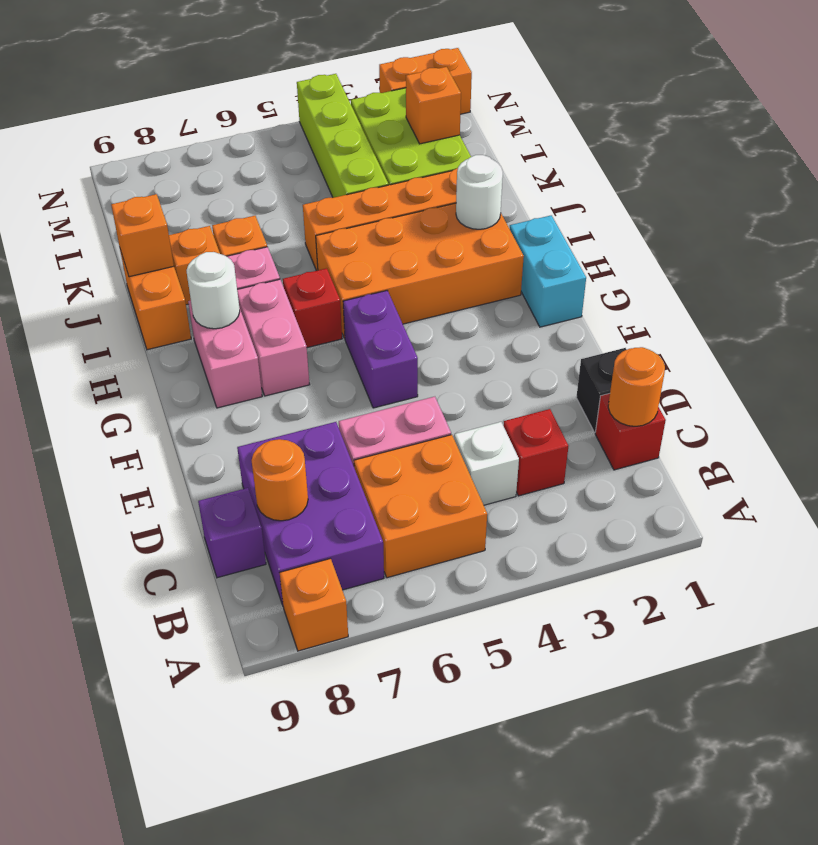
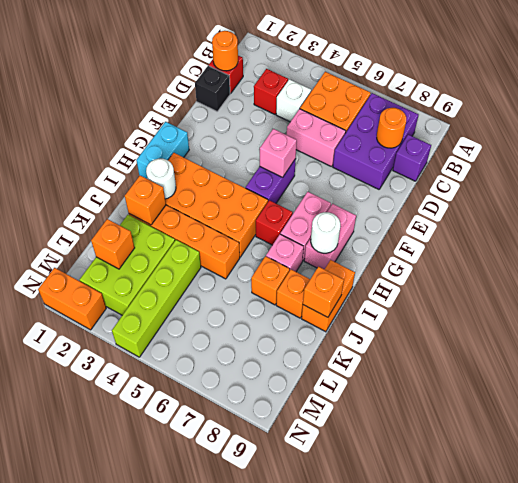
orange 1x1 brick [280,559,348,651] -> orange 1x1 brick moved to [125,176,166,225]
none -> pink 1x1 brick [260,129,297,177]

